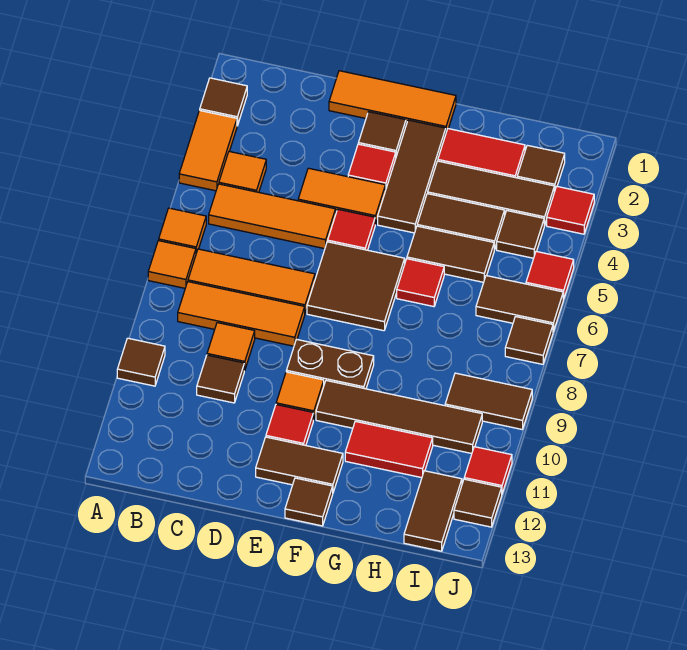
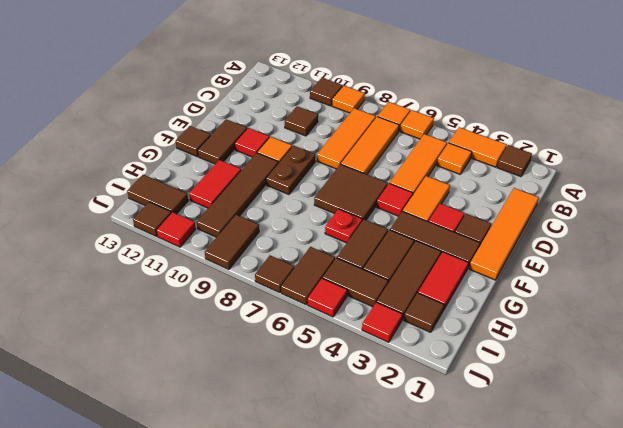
orange 1x1 tile [207,323,255,371] -> orange 1x1 tile moved to [332,86,365,113]
orange 1x3 tile [329,71,456,132] -> orange 1x4 tile [469,188,539,280]
red 1x1 tile [397,259,444,307] -> red 1x1 plate [325,209,362,243]
brown 1x1 tile [497,211,544,258] -> brown 1x2 tile [322,258,388,307]

